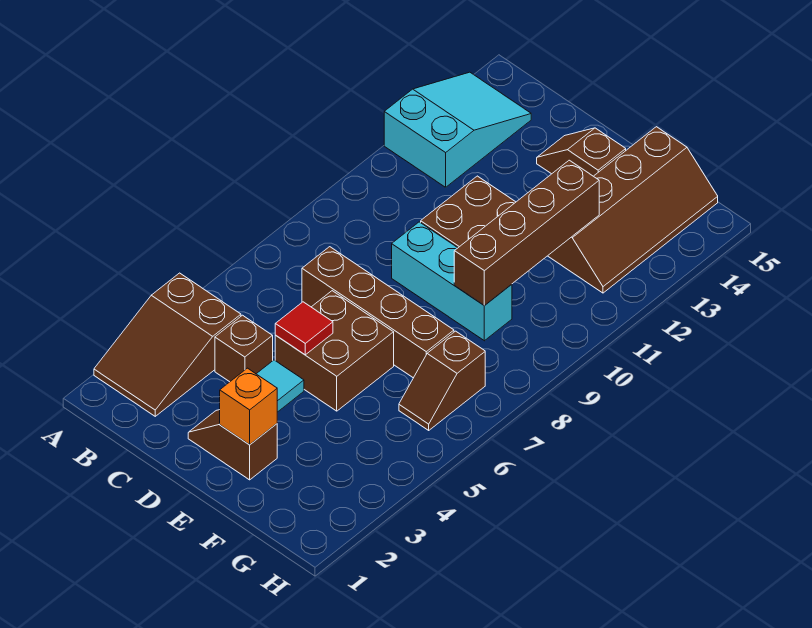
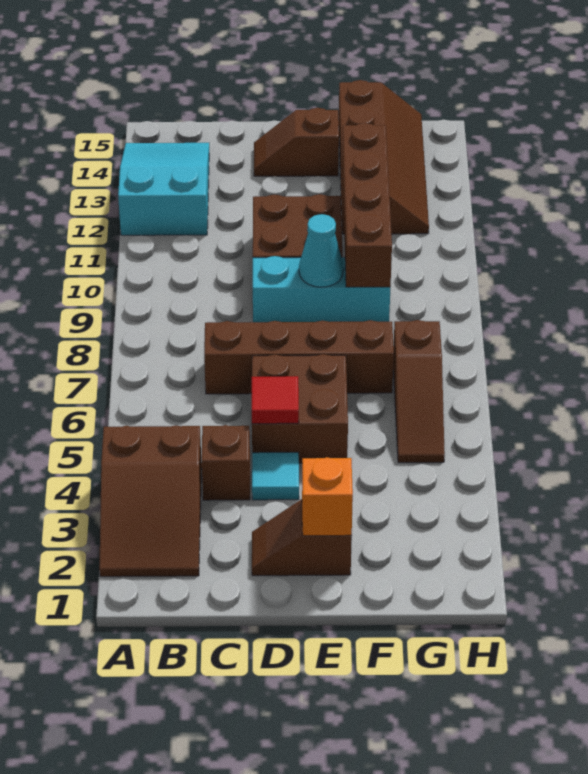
none -> cyan 1x1 cone [299,214,343,287]
brown 1x2 slope [399,331,485,430] -> brown 1x3 slope [393,320,445,463]

